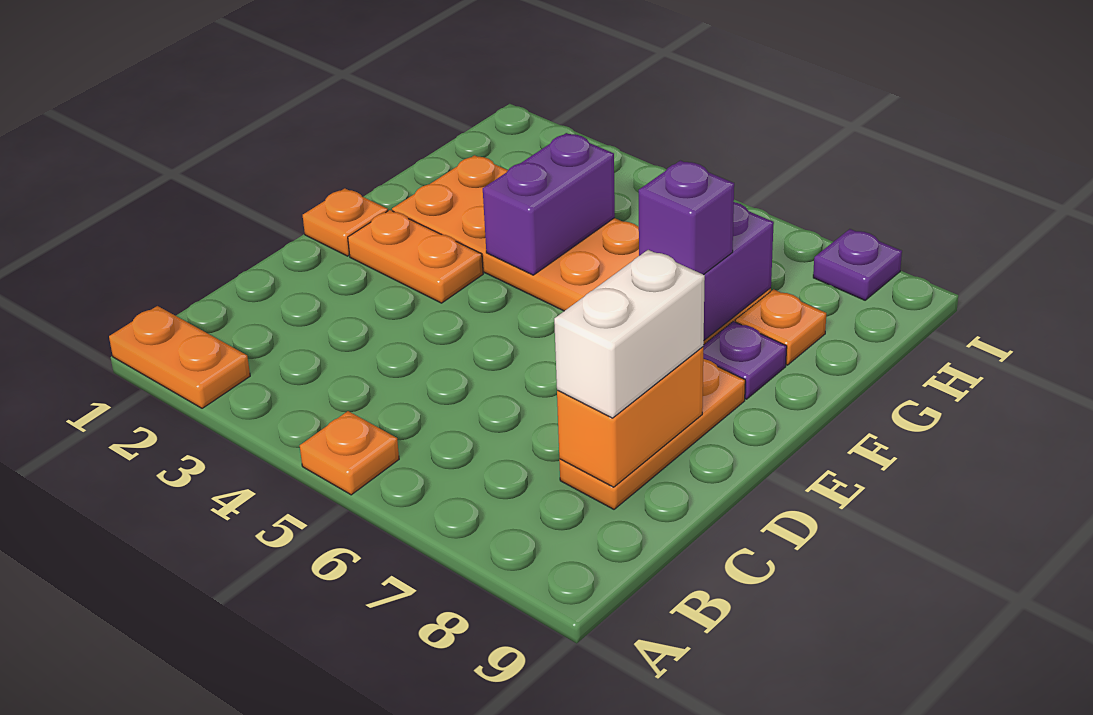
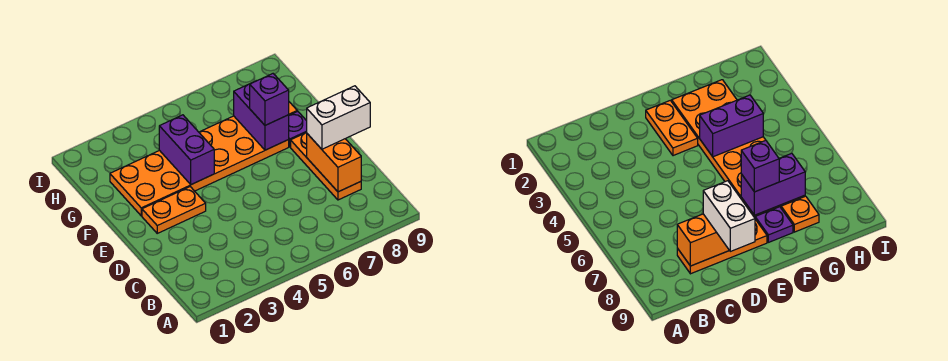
orange 1x2 plate [109,306,250,408] -> none
orange 1x1 plate [300,411,399,495] -> none
white 1x2 brick [554,250,705,418] -> white 1x2 brick turned to [307,86,370,149]
orange 1x1 plate [303,188,388,256] -> none
purple 1x1 plate [813,229,902,300] -> none

